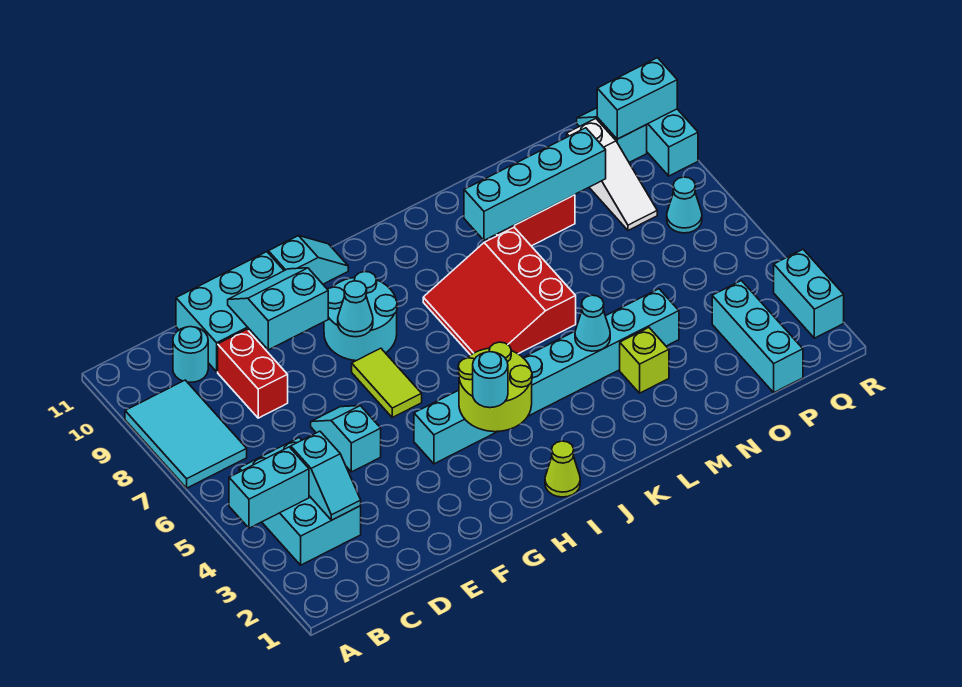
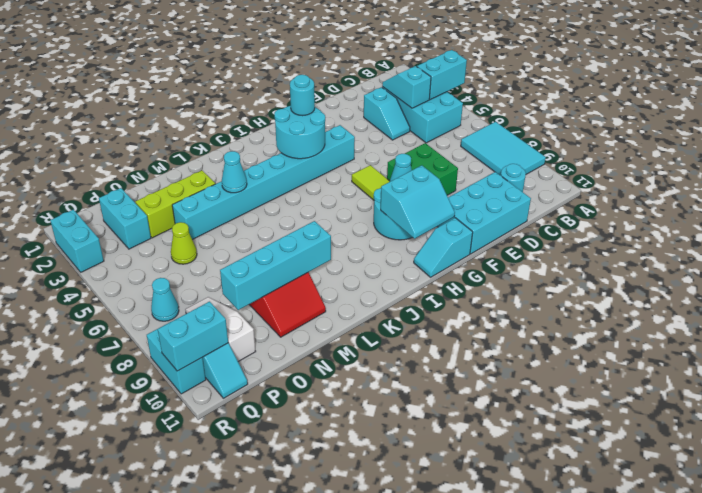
red 1x2 brick [218,329,288,418] -> none
cyan 1x2 slope [311,406,381,472] -> cyan 1x2 slope moved to [364,87,410,140]
none -> green 2x2 brick [387,143,458,195]
cyan 2x2 slope [228,268,328,350] -> cyan 2x2 slope moved to [381,165,455,239]
lime 2x2 round brick [458,342,532,432] -> cyan 2x2 round brick [274,106,325,159]
lime 1x1 cone [545,441,580,497] -> lime 1x1 cone moved to [171,222,197,264]
red 3x3 slope [423,227,576,355] -> none
lime 1x1 brick [620,328,669,393] -> lime 1x3 brick [135,171,216,238]
cyan 1x3 brick [712,281,803,392] -> cyan 1x2 brick [99,188,151,249]

